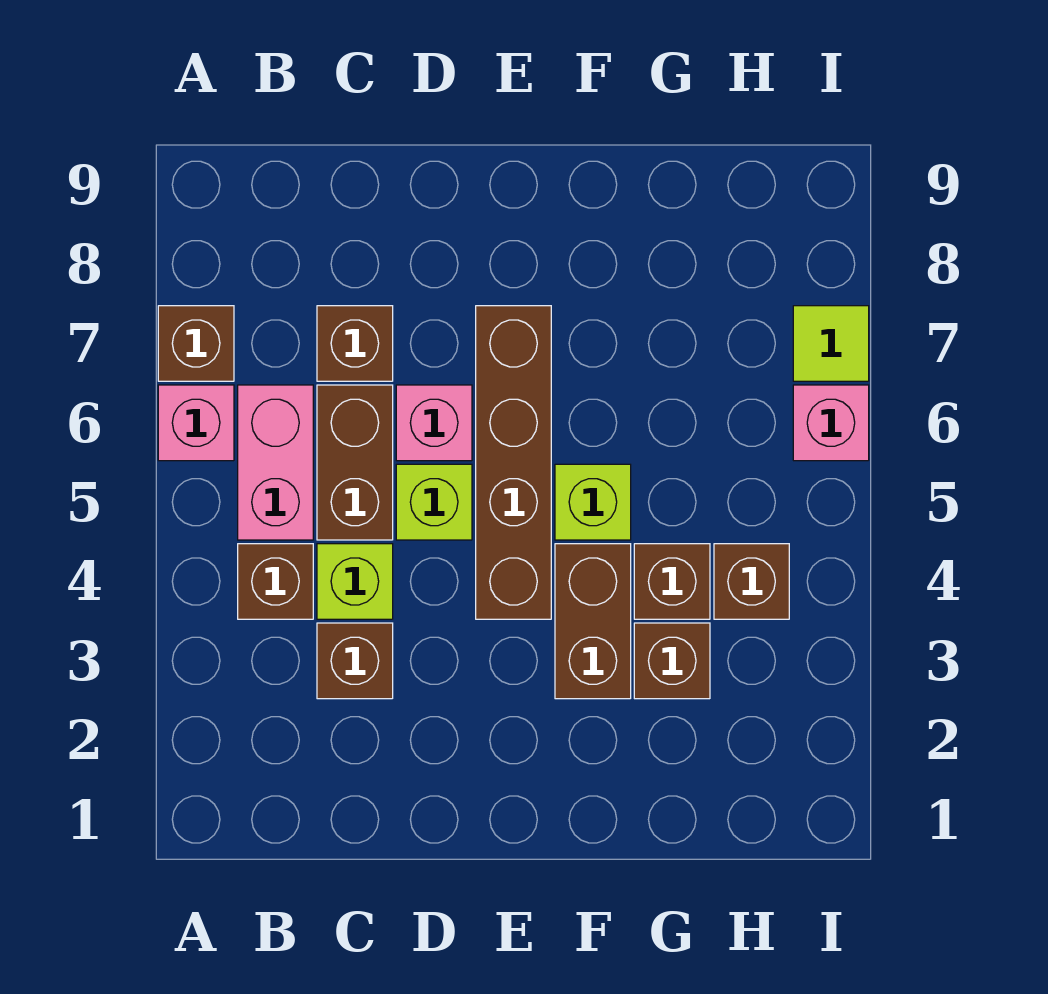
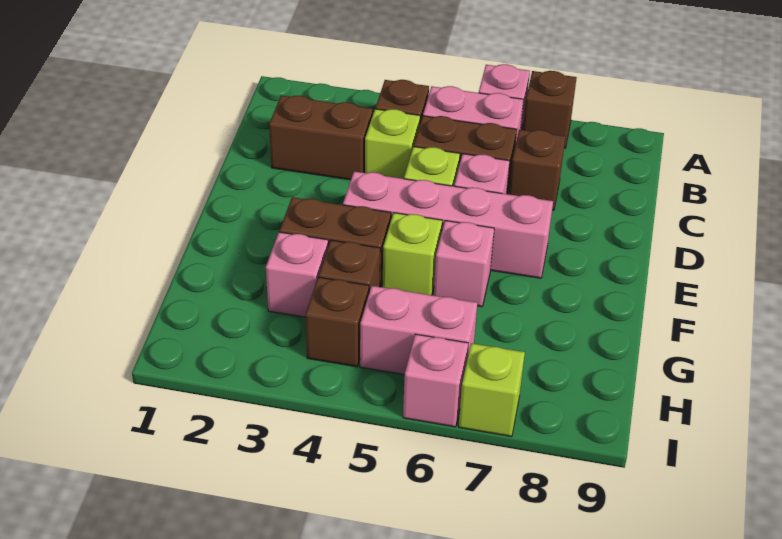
brown 1x1 brick [317,623,393,699] -> brown 1x2 brick [269,96,373,180]
brown 1x4 brick [476,306,551,619] -> pink 1x4 brick [343,171,553,278]
none -> pink 1x1 brick [434,221,494,307]
brown 1x1 brick [634,623,710,699] -> pink 1x1 brick [266,232,328,317]
none -> pink 1x2 brick [360,286,477,375]
lime 1x1 tile [793,306,869,381] -> lime 1x1 brick [459,343,525,437]

